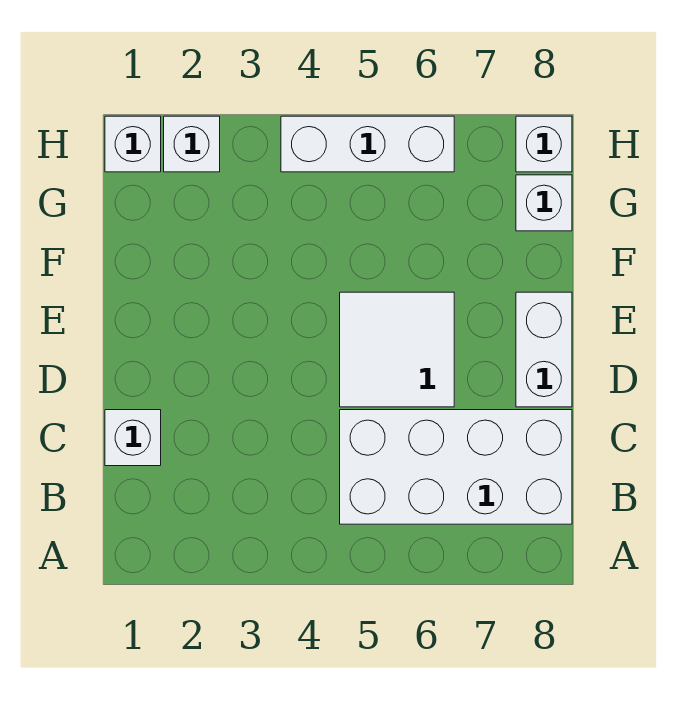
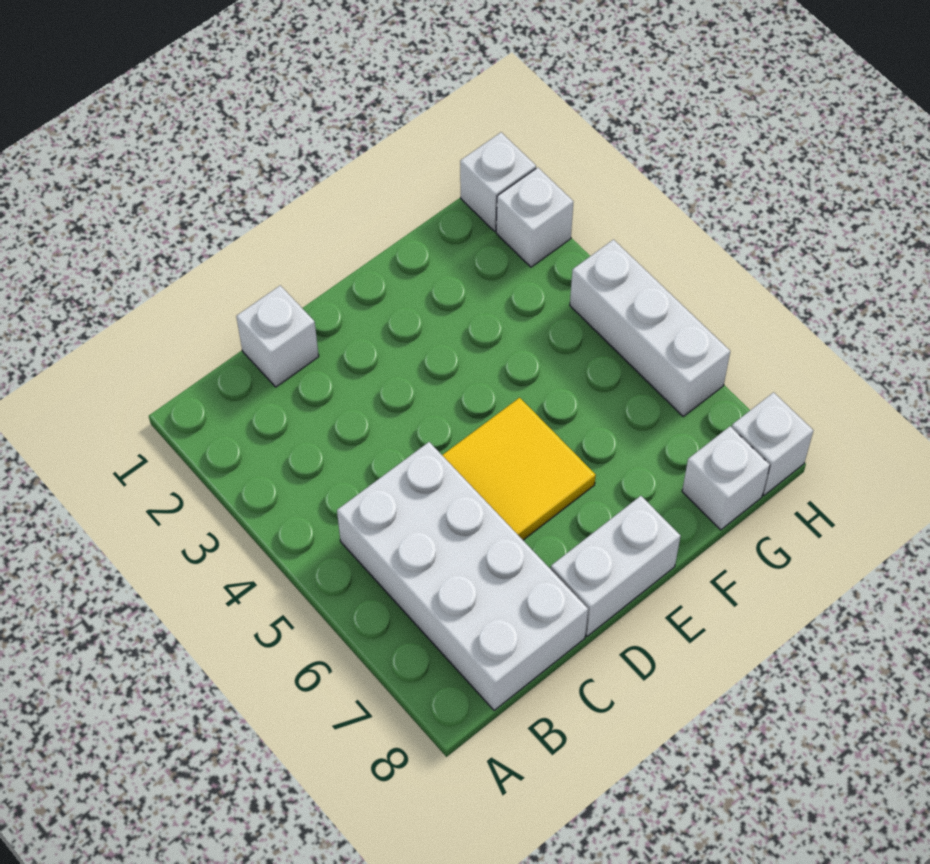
white 2x2 tile [340,292,454,407] -> yellow 2x2 tile [442,398,596,540]

